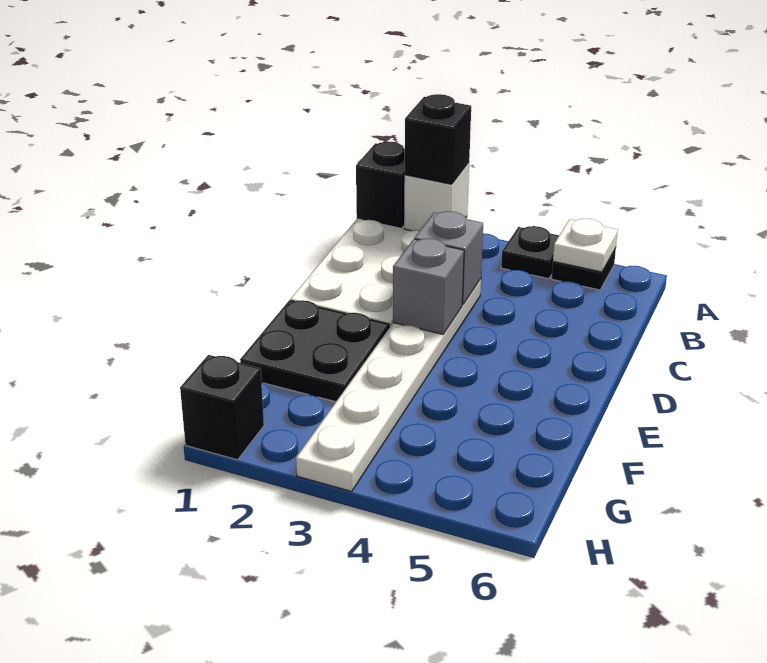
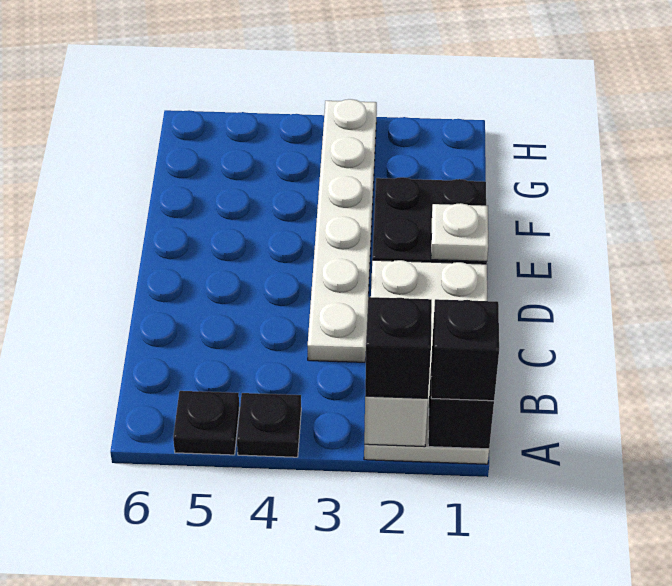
white 1x1 plate [553,219,618,272] -> white 1x1 plate moved to [431,203,488,261]
grey 1x1 brick [415,211,483,305] -> none
grey 1x1 brick [393,238,464,334] -> none
black 1x1 brick [180,355,264,460] -> black 1x1 brick moved to [431,299,499,401]

